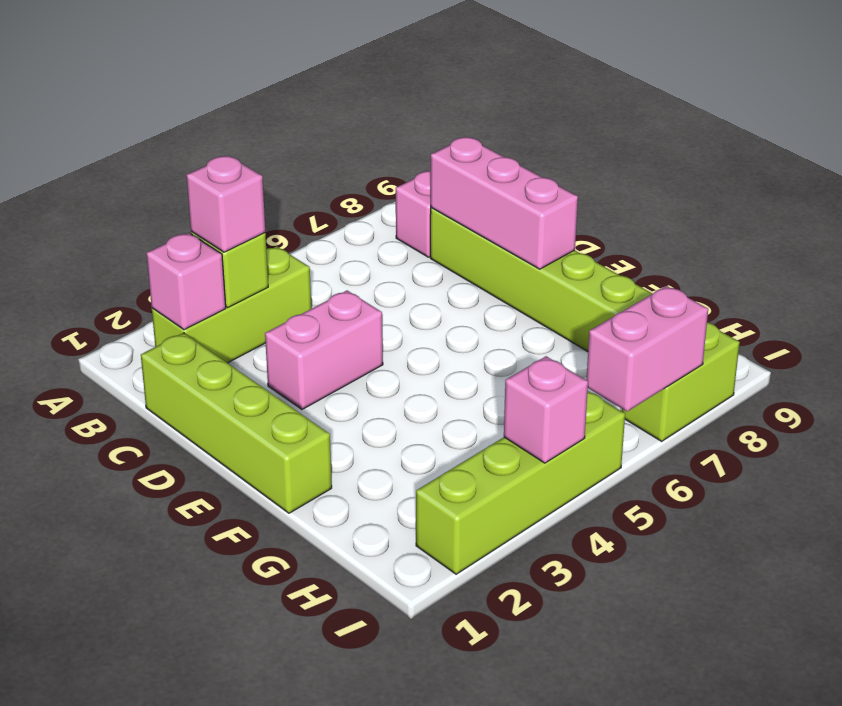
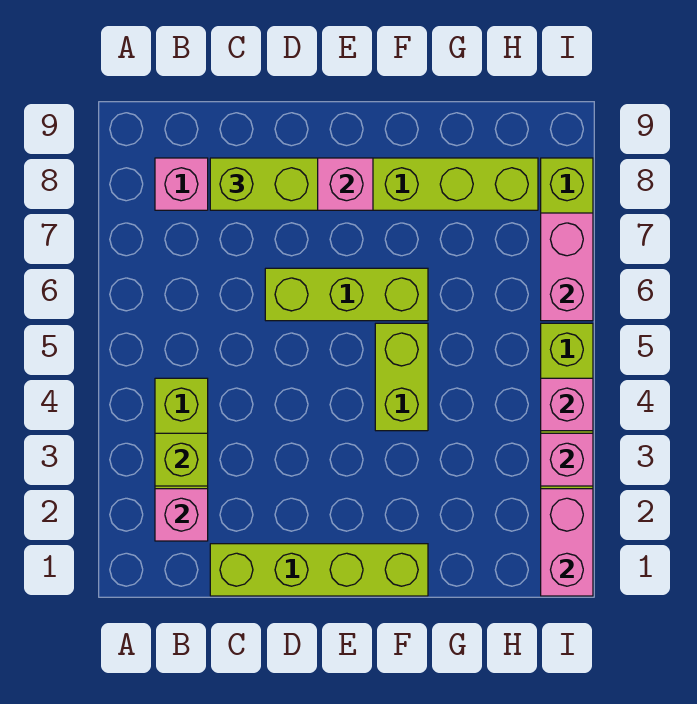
pink 1x1 brick [186,156,265,252] -> pink 1x1 brick moved to [541,433,593,486]
none -> lime 1x2 brick [210,158,318,210]
pink 1x2 brick [265,291,383,409] -> pink 1x2 brick moved to [541,489,593,596]
none -> lime 1x3 brick [265,268,428,321]
none -> lime 1x2 brick [375,323,428,431]

